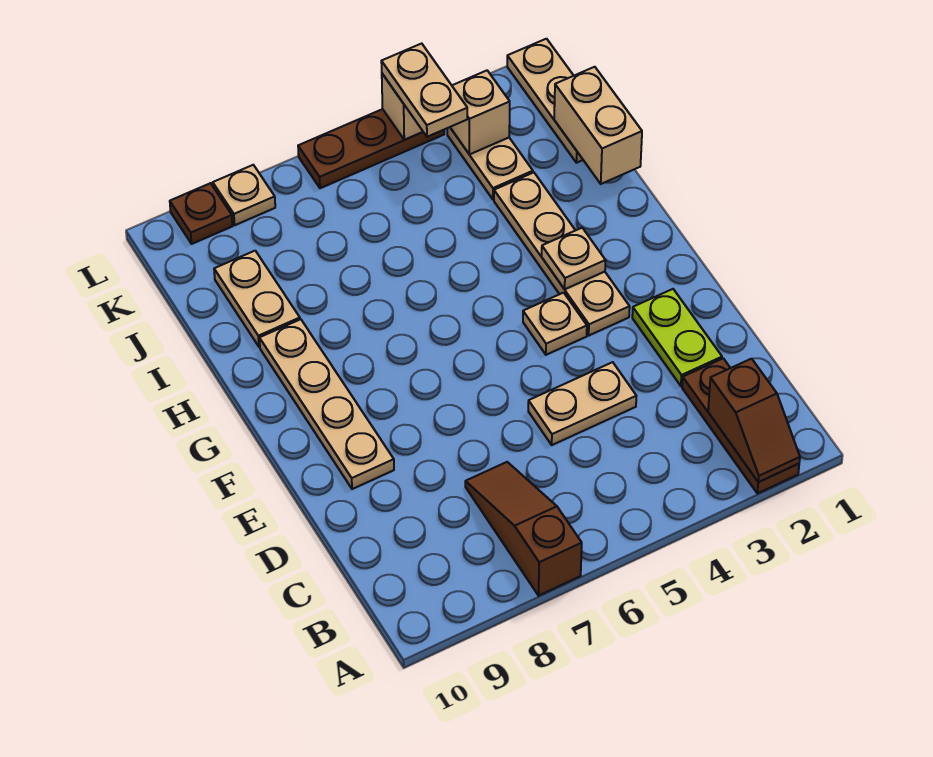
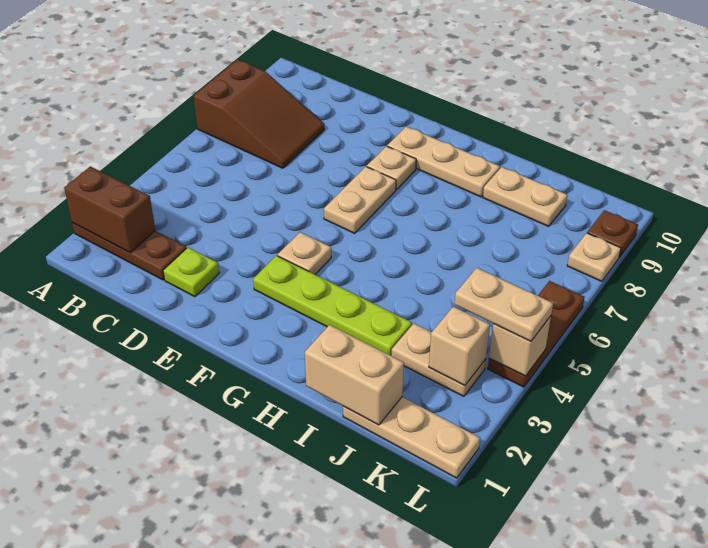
brown 1x2 slope [708,359,800,482] -> brown 1x2 brick [64,166,155,252]
brown 1x3 slope [465,462,582,596] -> brown 2x3 slope [194,60,324,168]
lime 1x2 plate [632,289,722,386] -> lime 1x1 plate [163,248,219,297]
tan 1x2 plate [528,362,636,445] -> tan 1x2 plate moved to [324,167,396,233]
tan 1x4 plate [259,319,394,489] -> tan 1x3 plate [387,126,500,197]
tan 1x4 plate [494,173,630,335] -> lime 1x4 plate [253,256,412,356]
tan 1x1 plate [542,228,606,289] -> tan 1x1 plate moved to [367,146,416,189]

